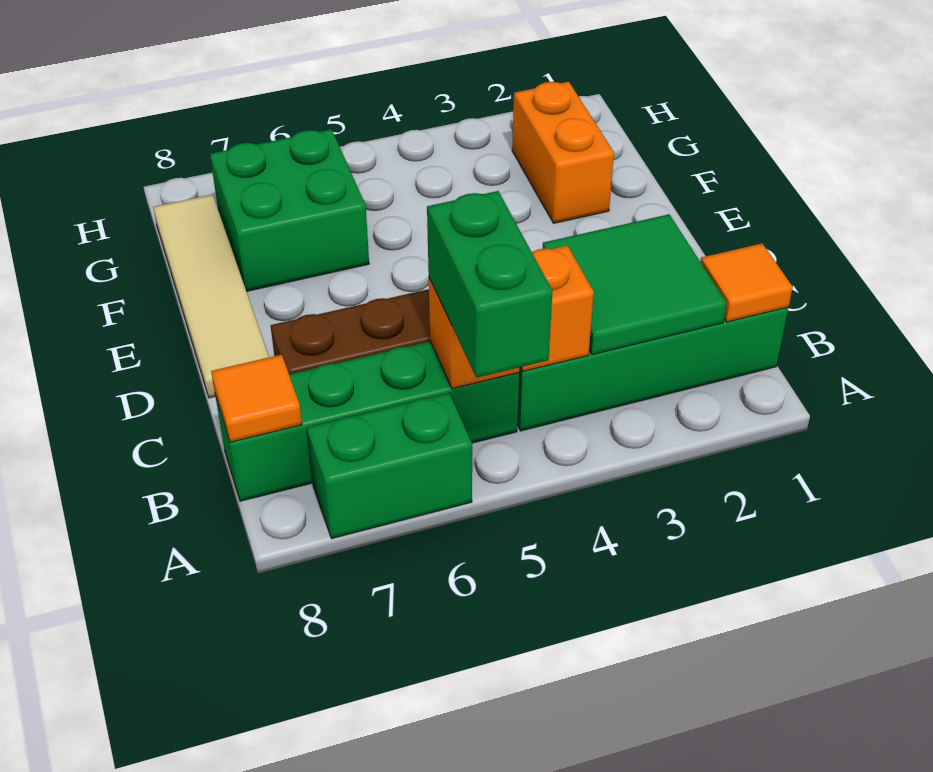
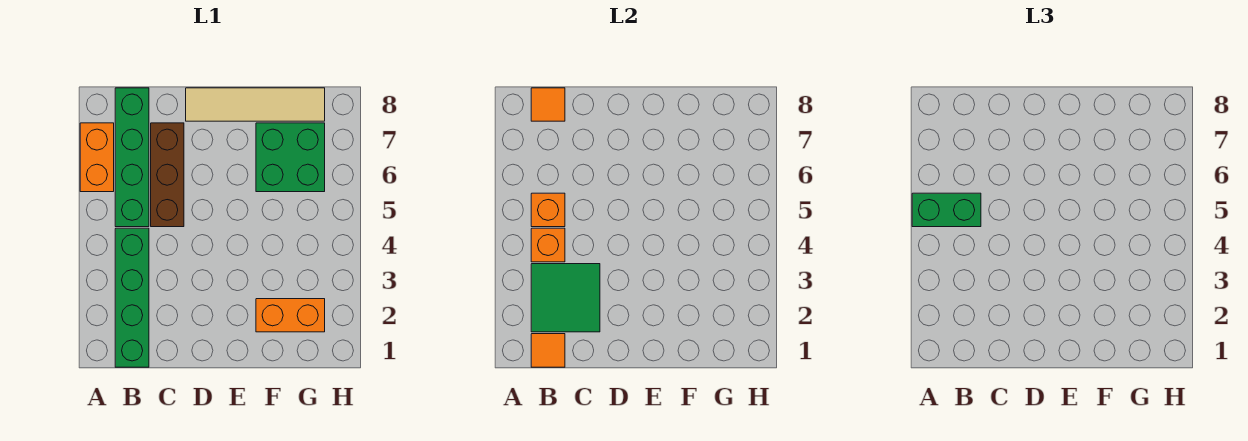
green 1x2 brick [307,393,472,539] -> orange 1x2 brick [80,123,114,192]

